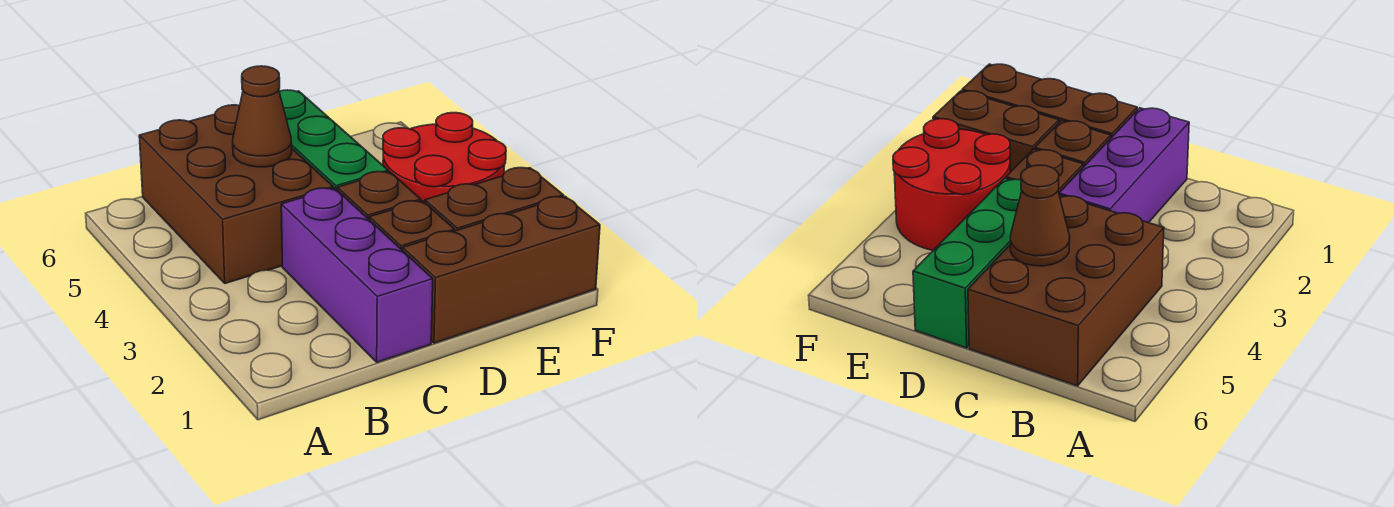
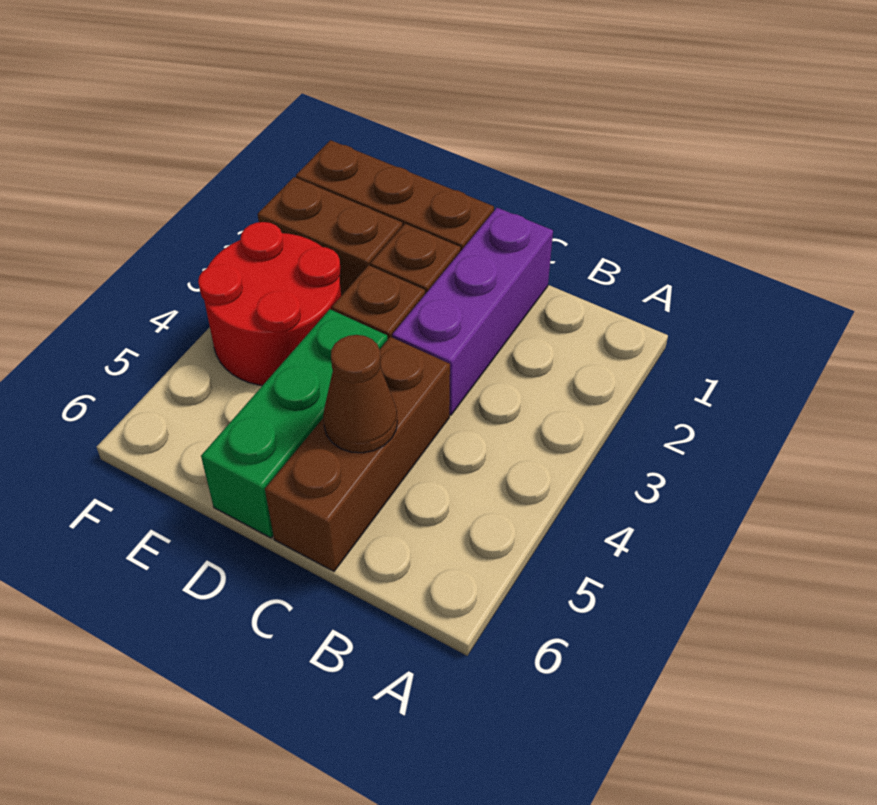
brown 2x3 brick [139,105,333,283] -> brown 1x3 brick [265,337,450,571]

